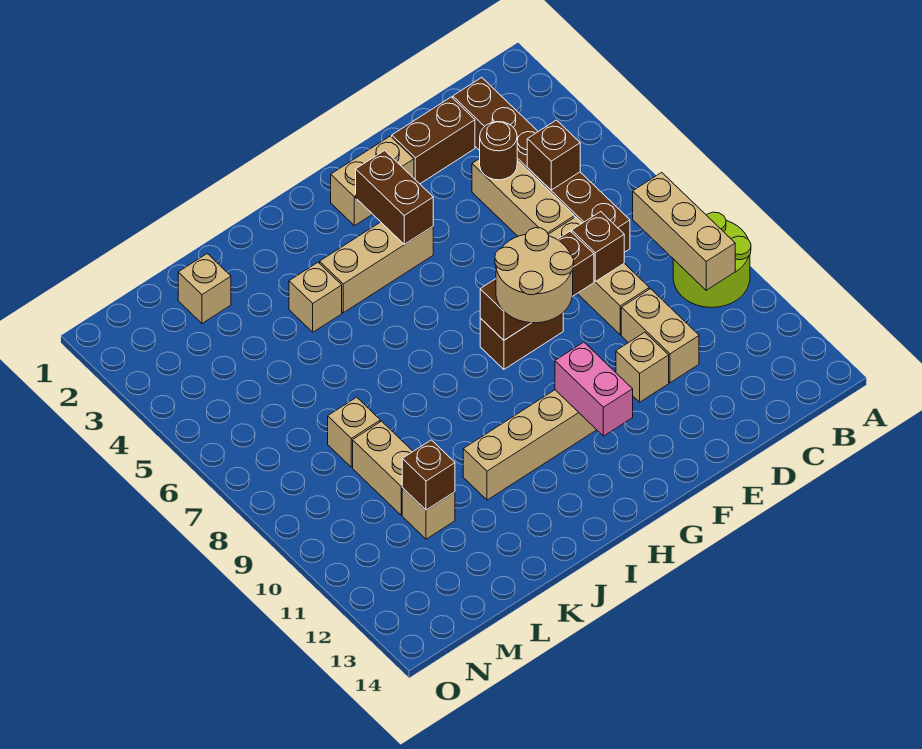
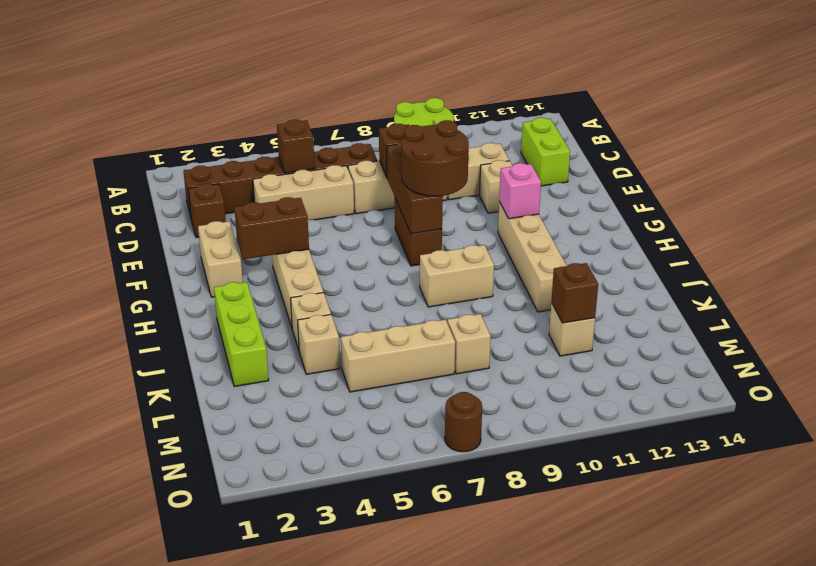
tan 1x3 brick [633,172,735,290] -> tan 1x3 brick moved to [341,320,455,392]
none -> lime 1x2 brick [521,118,570,186]
brown 1x2 brick [392,97,475,184] -> brown 1x1 brick [188,184,226,238]
brown 1x1 round brick [480,122,517,180] -> brown 1x1 round brick moved to [445,392,482,452]
tan 2x2 round brick [495,228,574,323] -> brown 2x2 round brick [402,120,469,196]
pink 1x2 brick [555,342,633,436] -> pink 1x1 brick [499,163,541,219]
none -> lime 1x3 brick [214,282,269,387]
tan 1x1 brick [178,254,231,323] -> tan 1x1 brick moved to [298,315,340,374]
tan 1x2 brick [353,421,413,515] -> tan 1x2 brick moved to [420,245,494,307]

